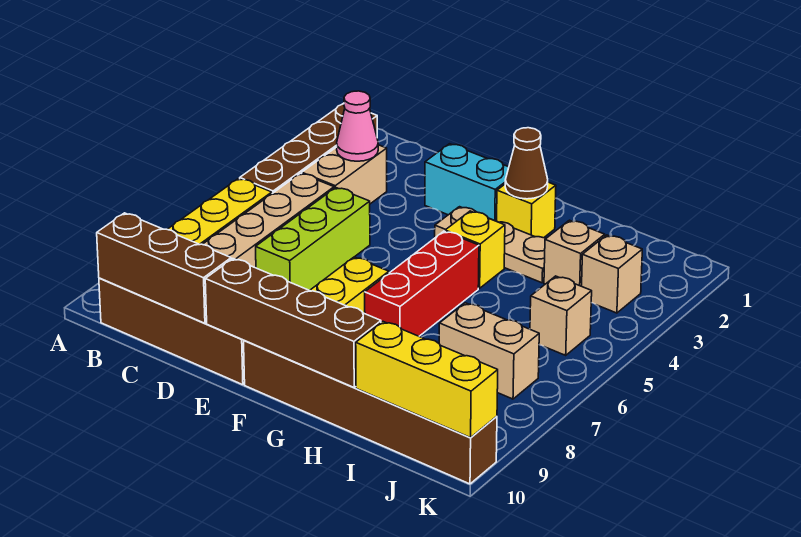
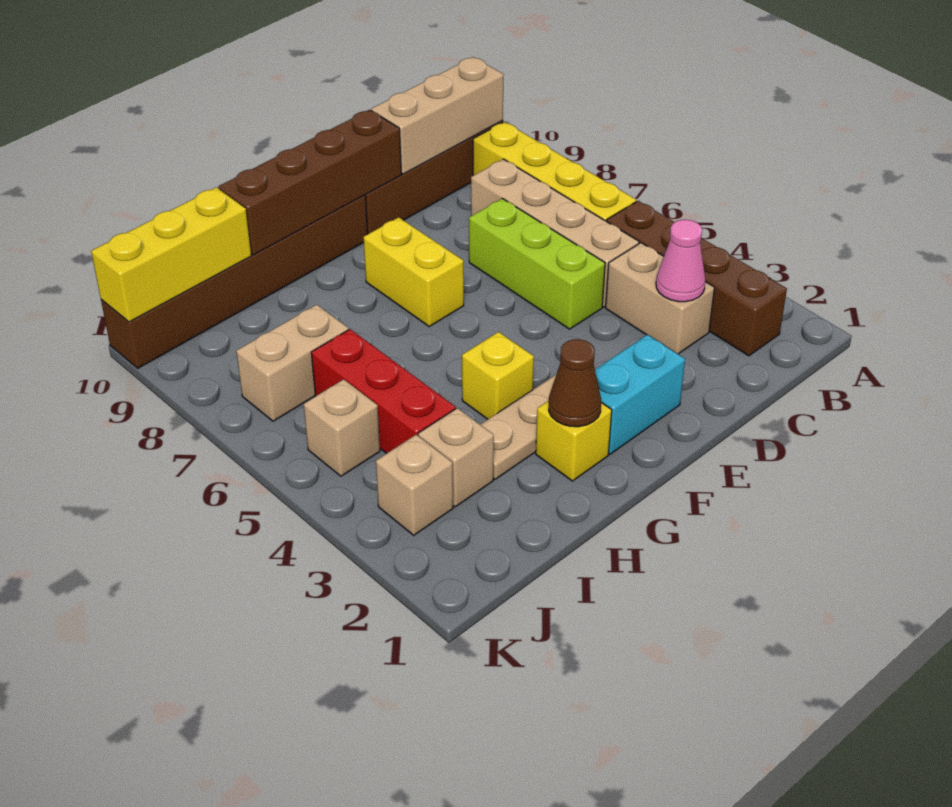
brown 1x3 brick [97,213,231,323] -> tan 1x3 brick [371,57,504,174]
red 1x3 brick [365,231,479,336] -> red 1x3 brick moved to [311,329,456,454]

